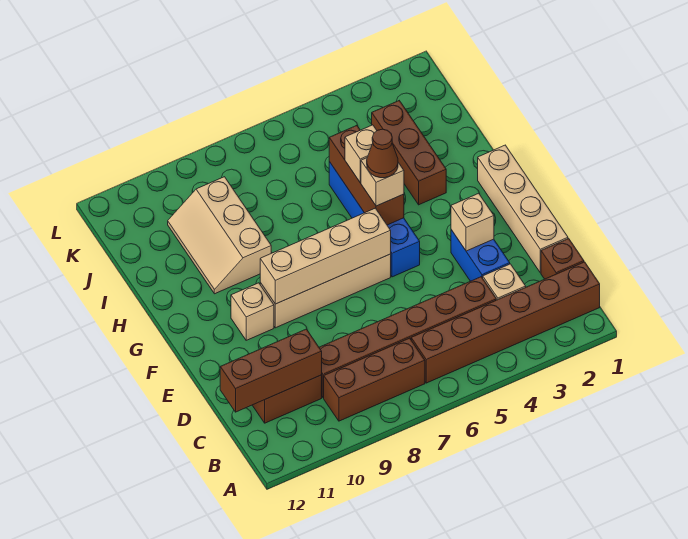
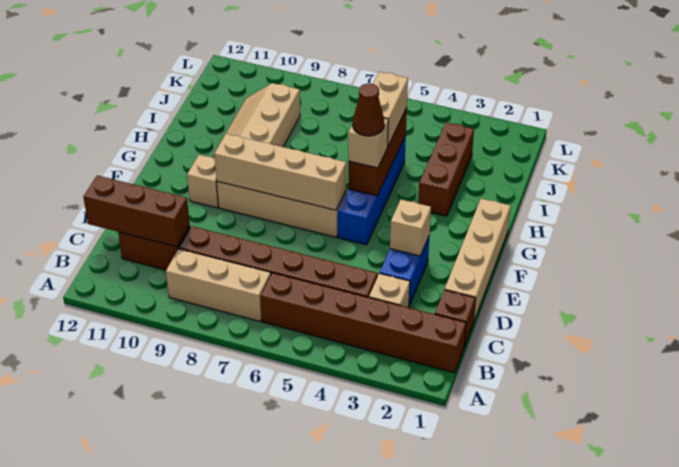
brown 1x3 brick [324,338,425,421] -> tan 1x3 brick [166,249,271,321]
tan 1x1 brick [345,125,377,182] -> tan 1x2 brick [373,72,408,146]

